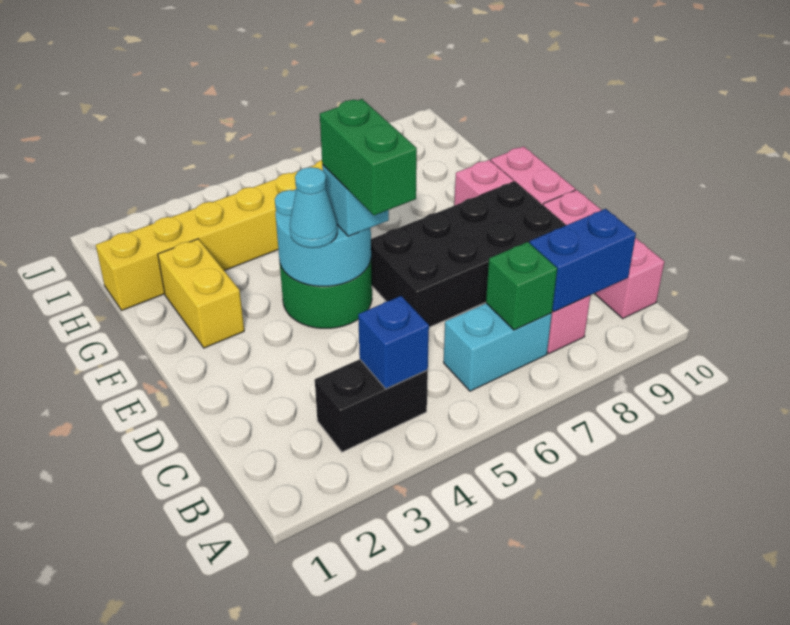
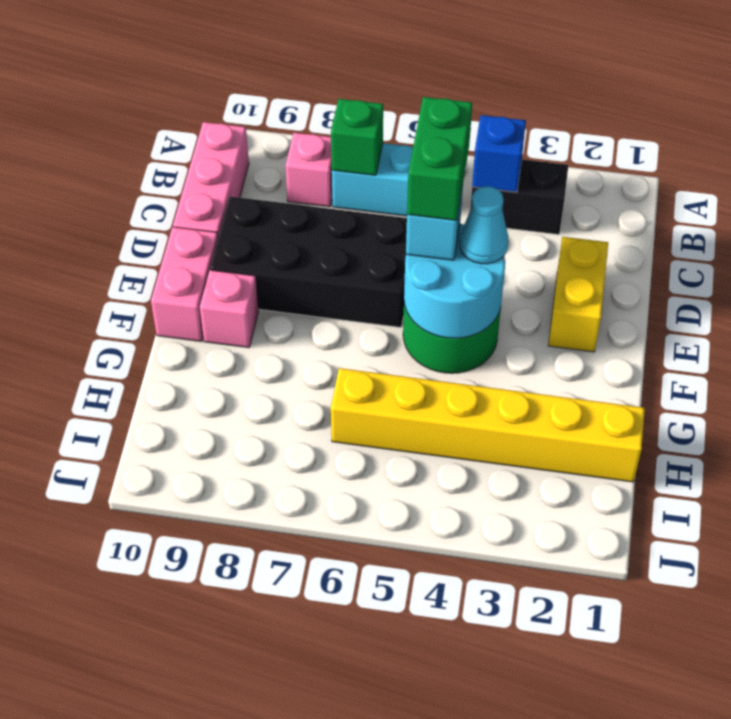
blue 1x2 brick [530,209,636,312] -> none
yellow 1x2 brick [158,239,244,348] -> yellow 1x2 brick moved to [548,237,608,352]

